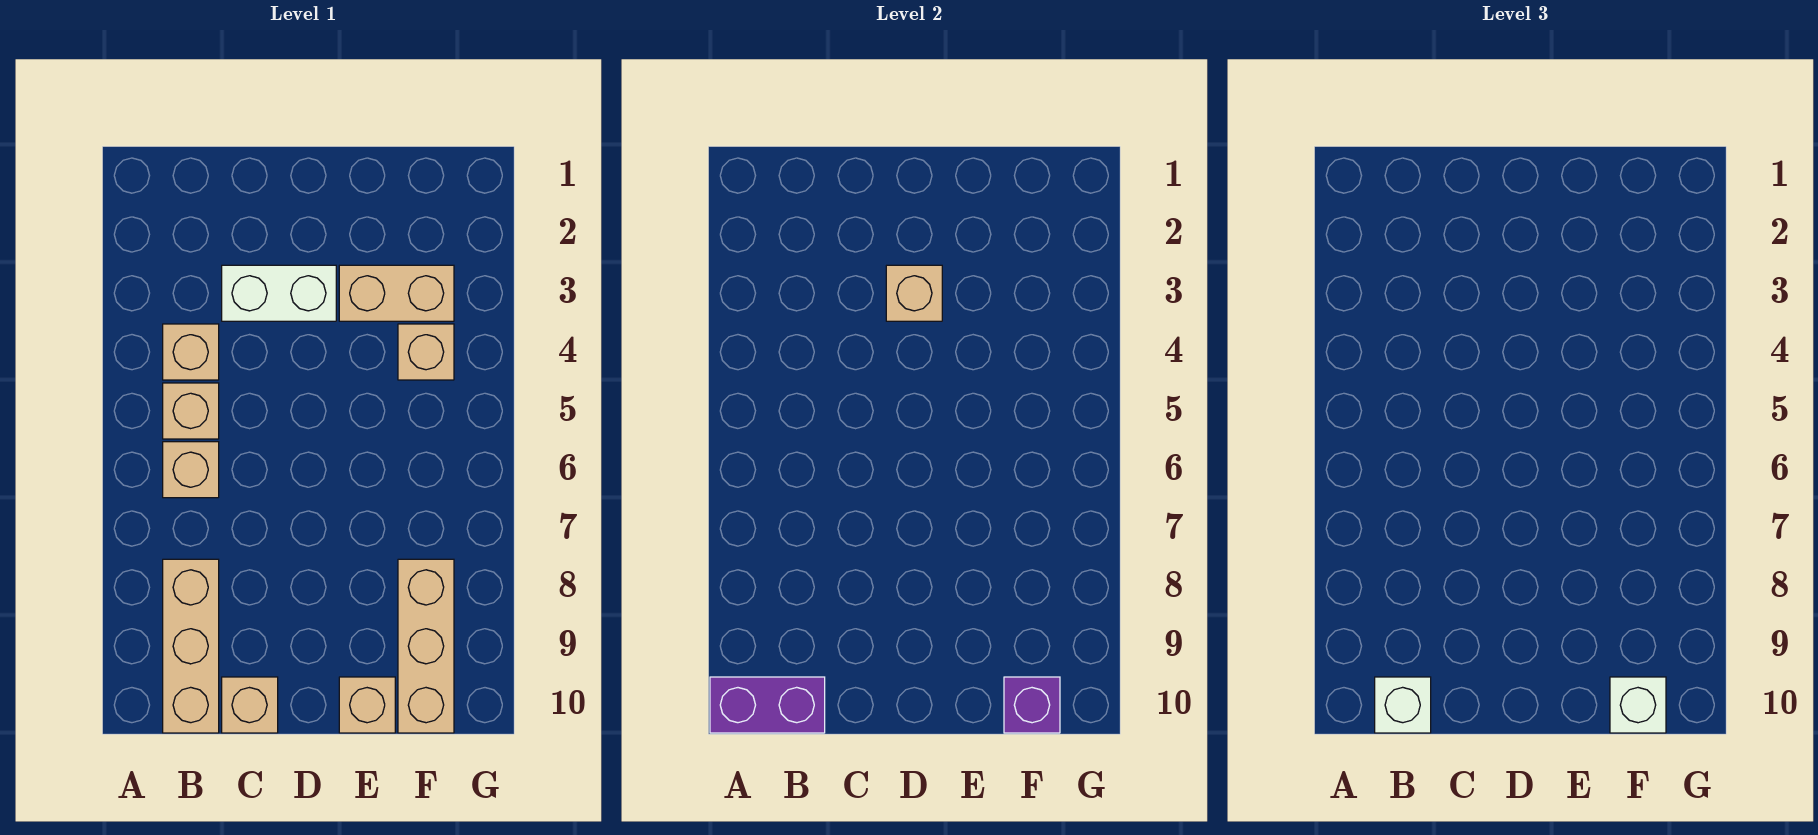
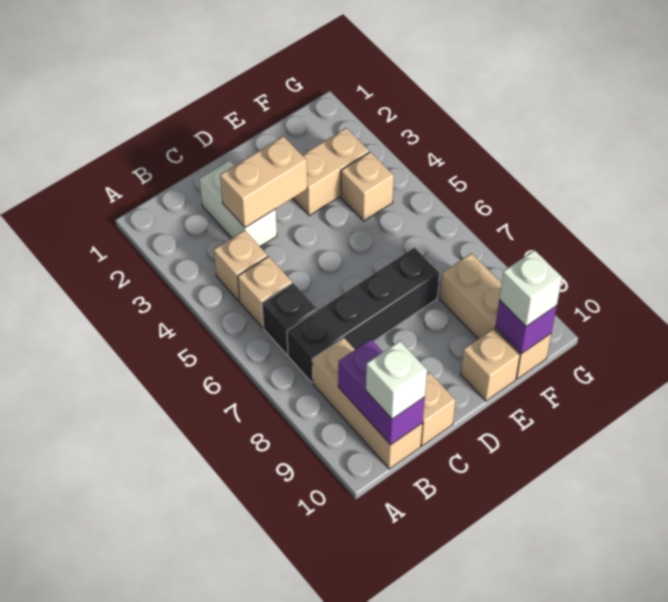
purple 1x2 brick [710,677,825,733] -> purple 1x2 brick turned to [338,340,425,445]
tan 1x1 brick [163,442,219,498] -> black 1x1 brick [262,283,317,355]
none -> black 1x4 brick [287,248,439,382]
white 1x2 brick [222,265,336,321] -> white 1x2 brick turned to [200,160,277,247]
tan 1x1 brick [886,265,942,321] -> tan 1x2 brick [220,136,307,228]

